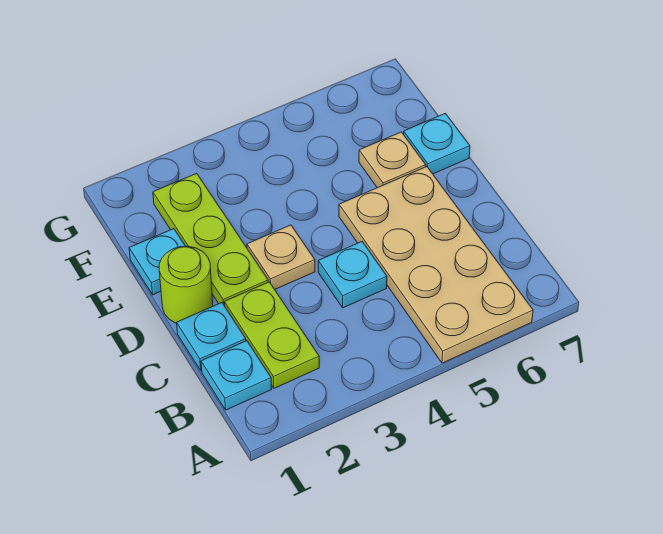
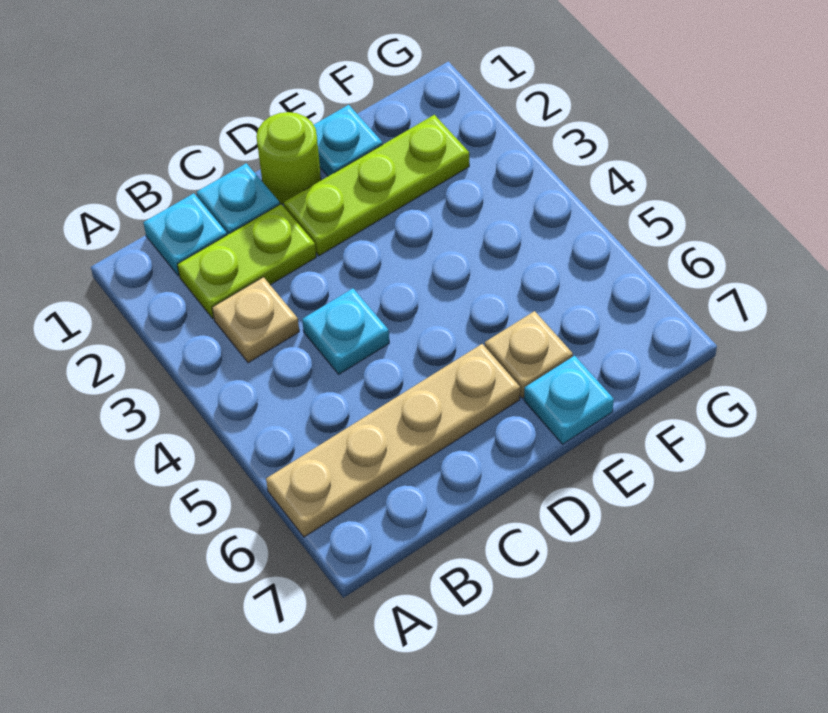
tan 2x4 plate [339,167,533,363] -> tan 1x4 plate [266,344,520,537]
tan 1x1 plate [247,225,315,289] -> tan 1x1 plate moved to [212,277,299,363]

